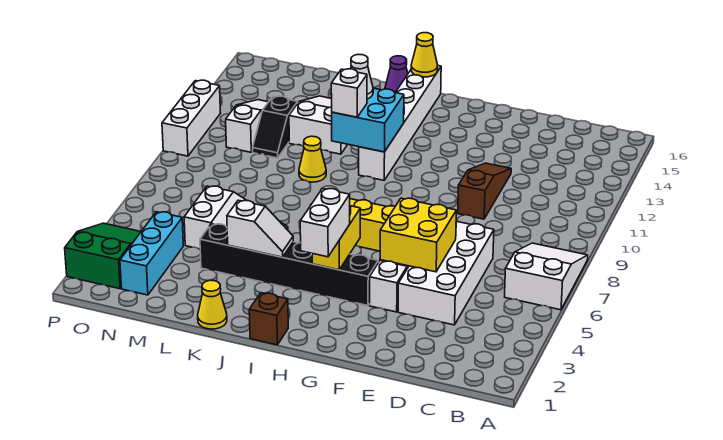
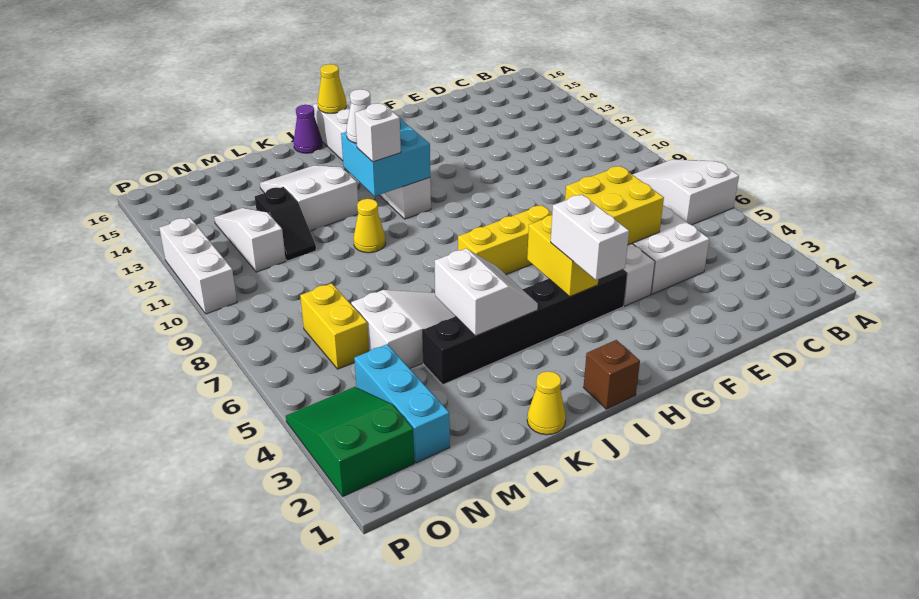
brown 1x3 slope [458,163,511,219] -> none
white 1x2 slope [227,200,293,257] -> white 2x2 slope [435,249,538,336]
none -> yellow 1x2 brick [300,283,369,369]

